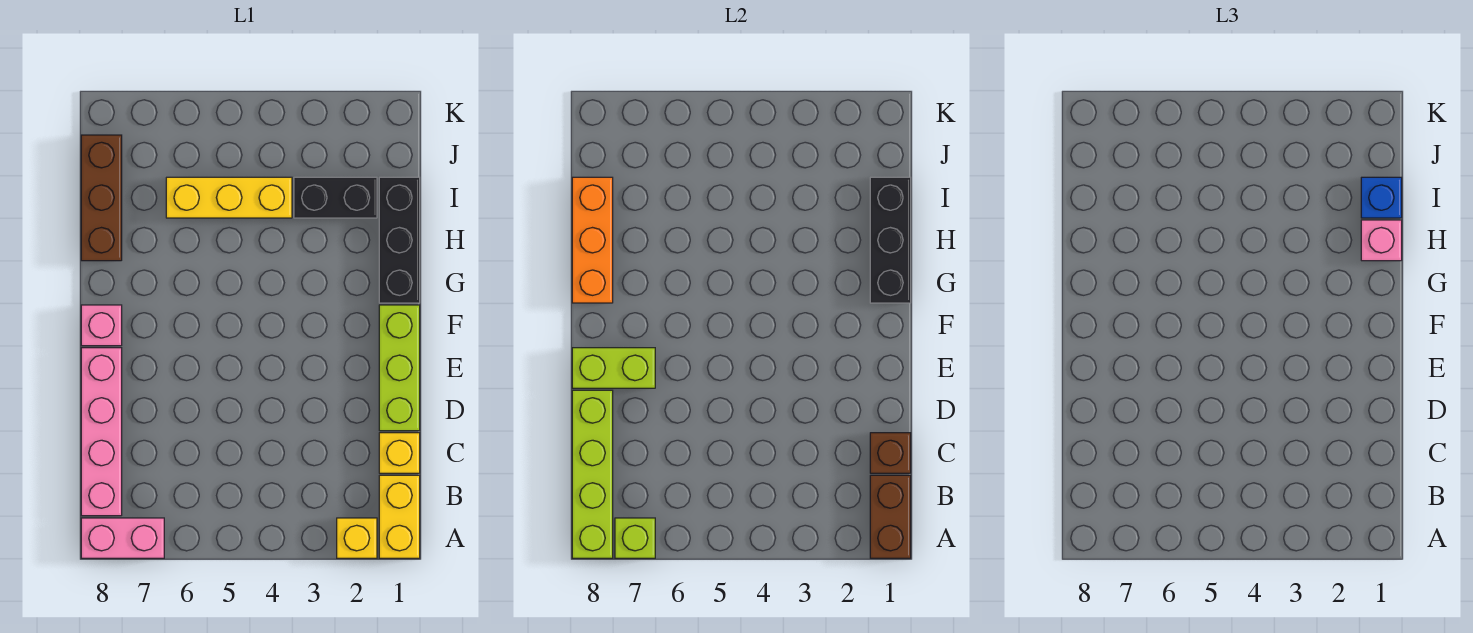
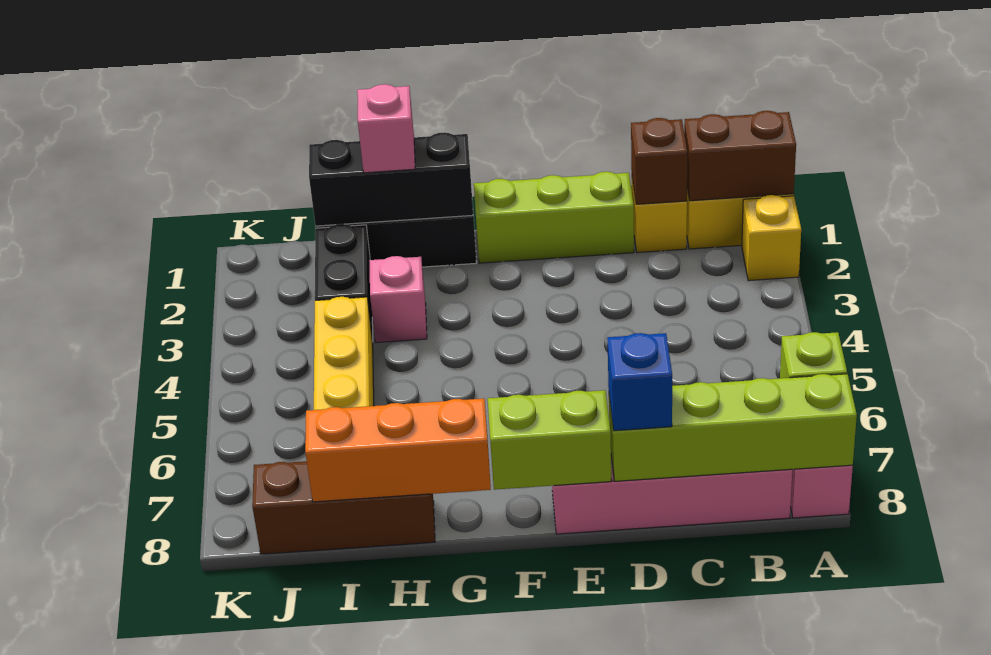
lime 1x2 brick [572,348,655,388] -> lime 1x2 brick turned to [488,390,611,490]
pink 1x1 brick [81,305,122,346] -> pink 1x1 brick moved to [369,256,427,343]
blue 1x1 brick [1361,177,1402,218] -> blue 1x1 brick moved to [607,333,672,431]

